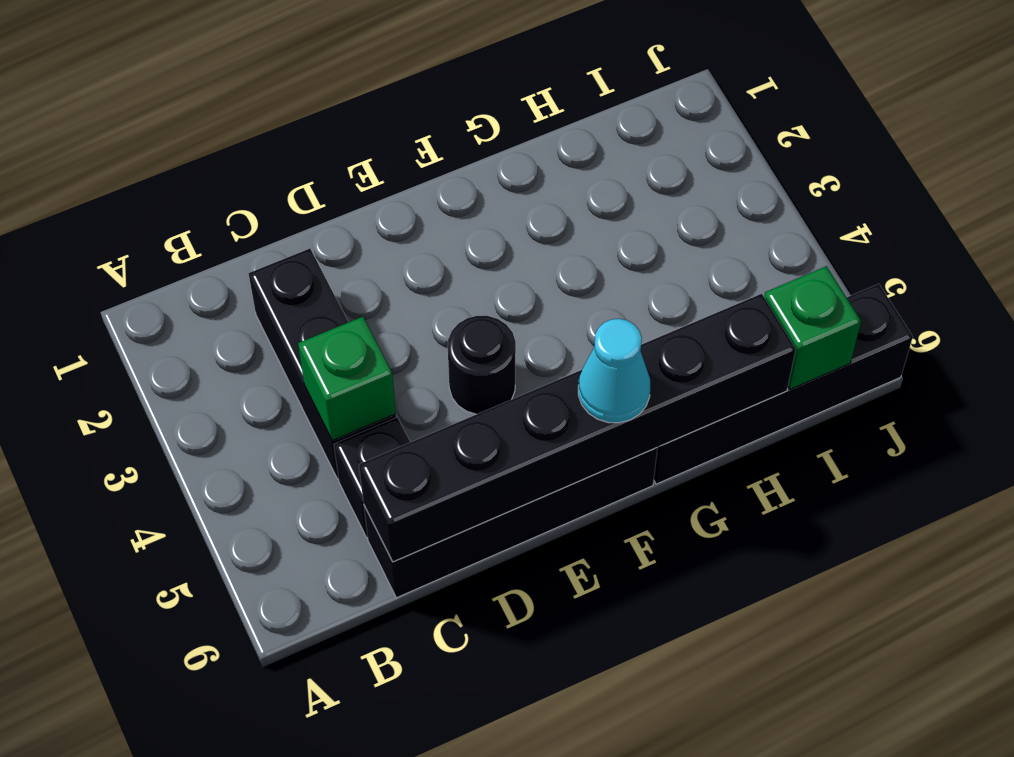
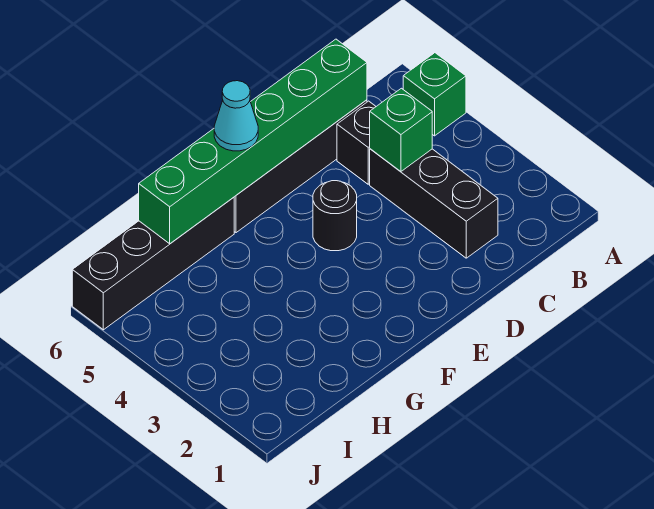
black 1x6 brick [359,294,796,562] -> green 1x6 brick [139,39,367,244]
green 1x1 brick [764,266,861,389] -> green 1x1 brick moved to [403,53,466,136]

